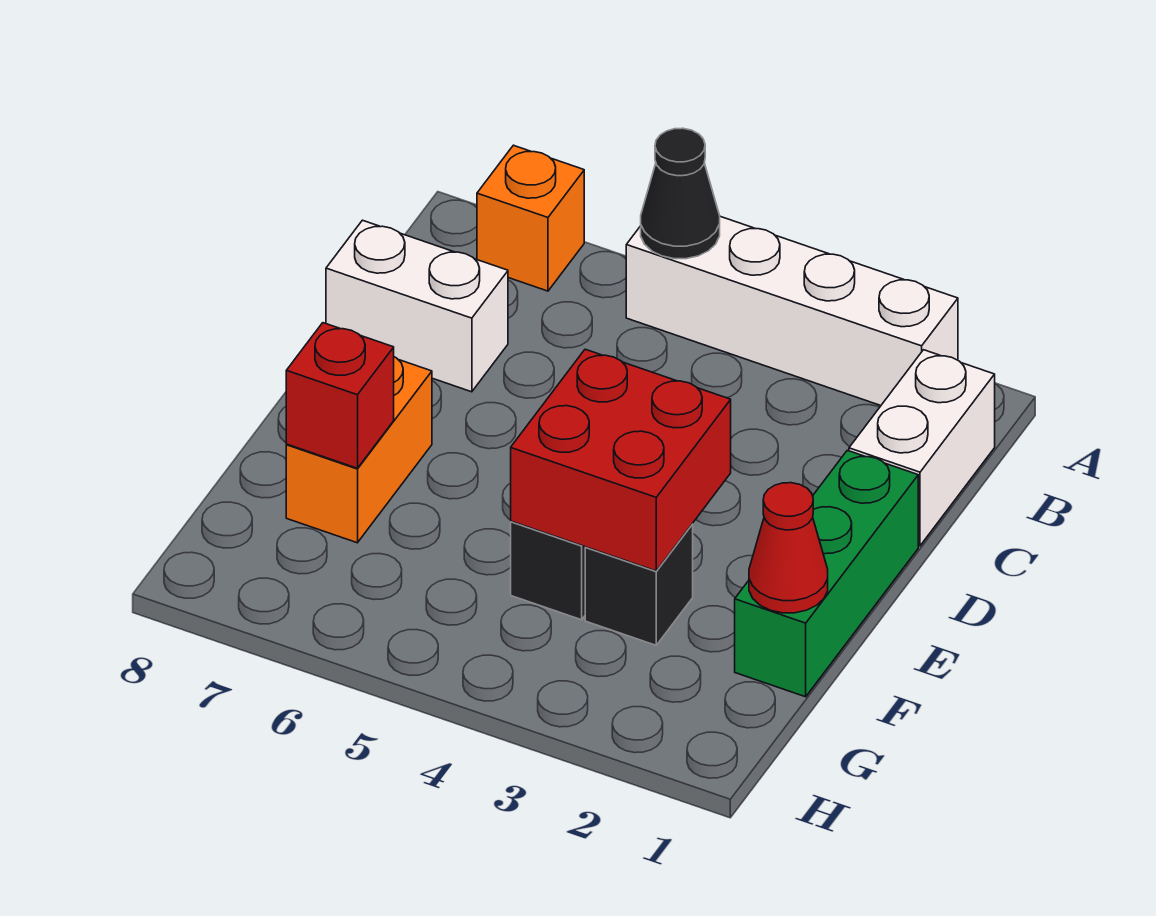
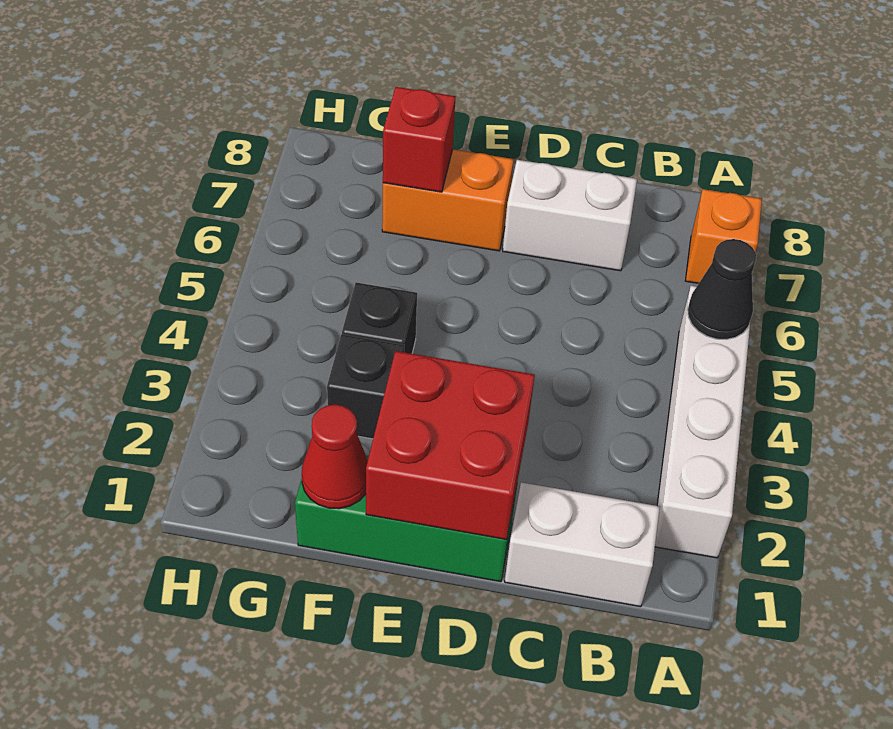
white 1x2 brick [326,220,508,392] -> white 1x2 brick turned to [503,160,637,271]
red 2x2 brick [511,349,731,571] -> red 2x2 brick moved to [366,351,535,540]

